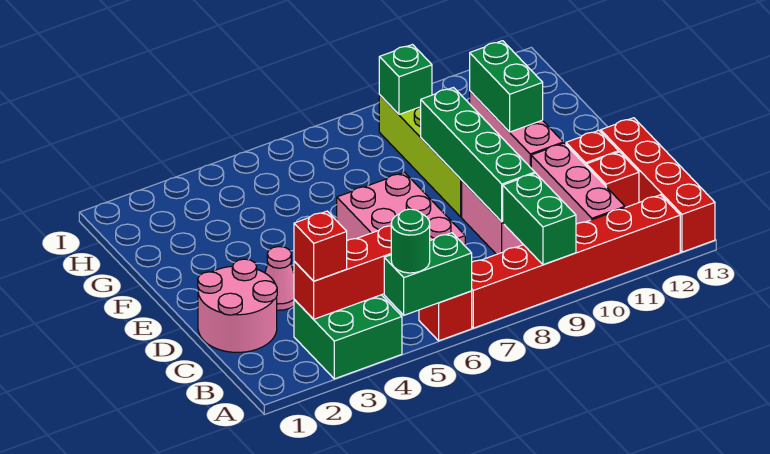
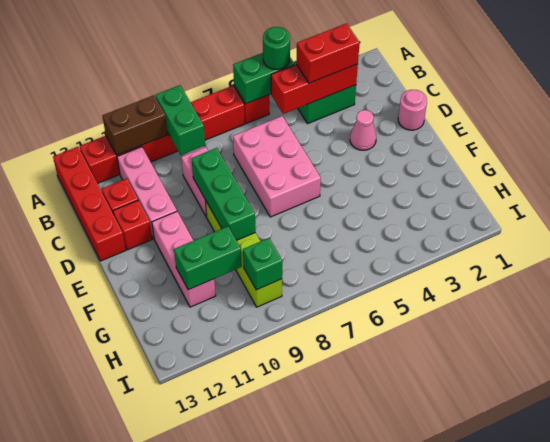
none -> brown 1x2 brick [102,95,168,155]
red 1x1 brick [294,211,347,281] -> red 1x2 brick [296,23,360,83]
pink 2x2 round brick [198,259,277,352] -> pink 1x1 round brick [398,90,427,130]
green 1x4 brick [421,88,535,222] -> green 1x3 brick [191,148,255,240]
green 1x2 brick [470,41,543,132] -> green 1x2 brick turned to [174,226,242,290]

